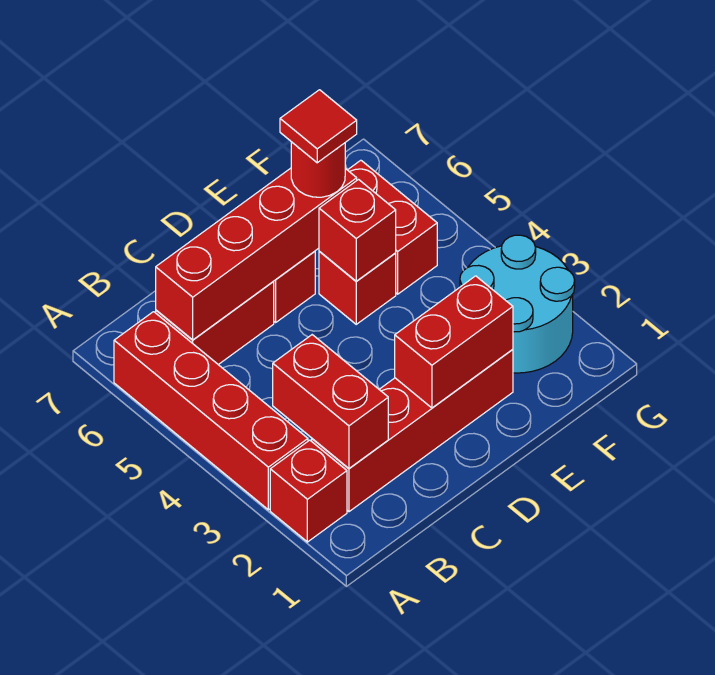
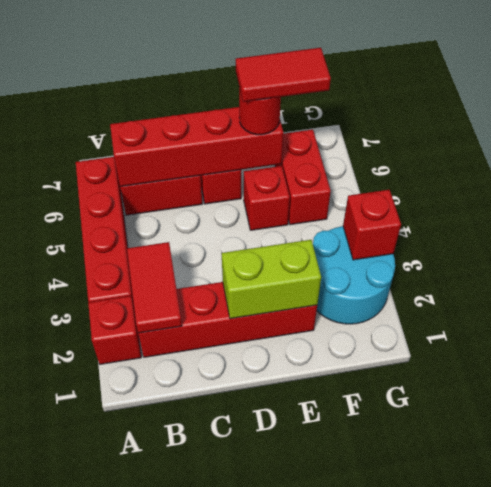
red 1x2 brick [273,335,388,468] -> red 1x2 tile [127,242,182,333]
red 1x2 brick [395,276,513,408] -> lime 1x2 brick [222,240,321,319]
red 1x1 brick [319,180,396,281] -> red 1x1 brick moved to [343,190,401,260]
red 1x1 tile [280,90,357,163] -> red 1x2 tile [236,48,331,102]

